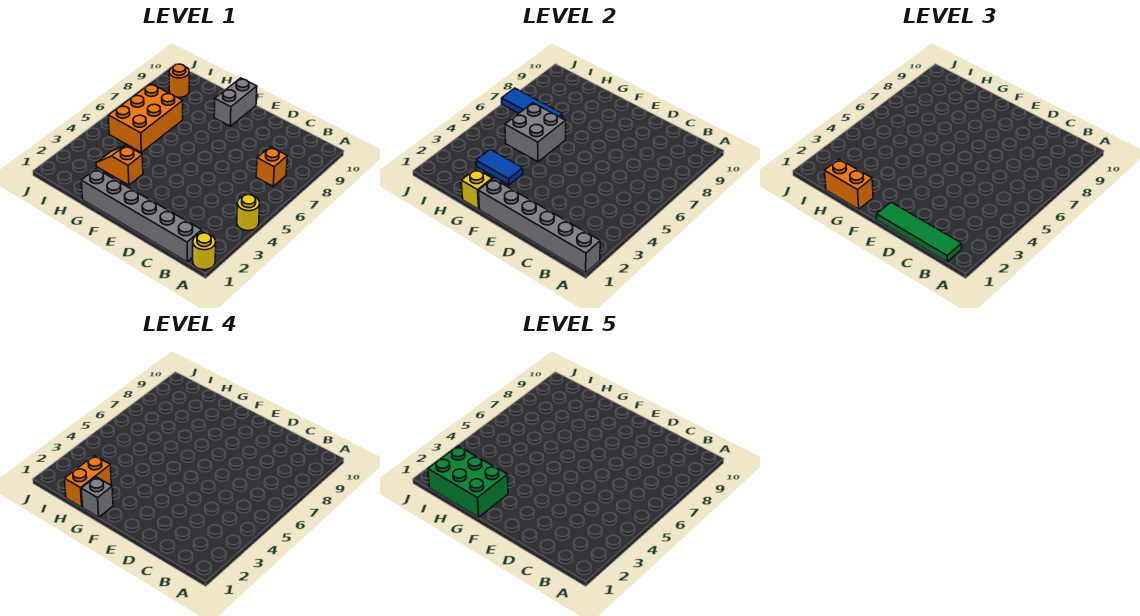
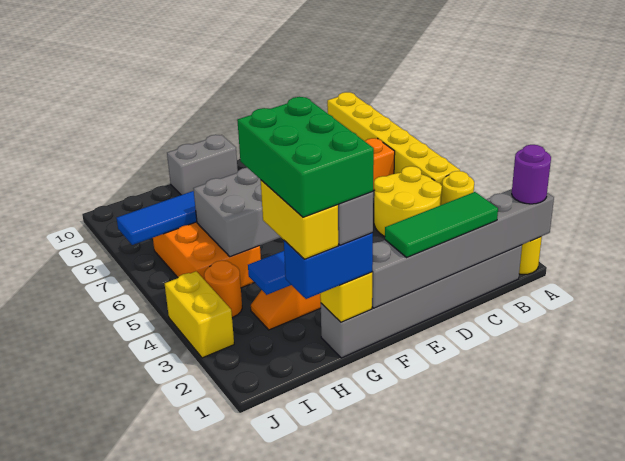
none -> purple 1x1 round brick [512,145,551,204]
none -> yellow 1x6 brick [327,92,460,205]
green 1x4 tile [876,202,962,262] -> green 1x3 tile [385,192,498,257]
none -> yellow 2x2 round brick [374,166,442,236]
grey 1x2 brick [214,78,257,126] -> grey 1x2 brick turned to [167,135,238,195]
orange 1x2 brick [824,159,873,209] -> blue 1x2 brick [284,233,373,299]
green 2x3 brick [428,446,508,517] -> green 2x3 brick turned to [237,97,374,217]
orange 1x2 brick [64,456,111,507] -> yellow 1x2 brick [261,180,338,259]
orange 1x1 round brick [169,64,189,97] -> orange 1x1 round brick moved to [204,260,242,317]
none -> yellow 1x2 brick [165,271,234,358]

